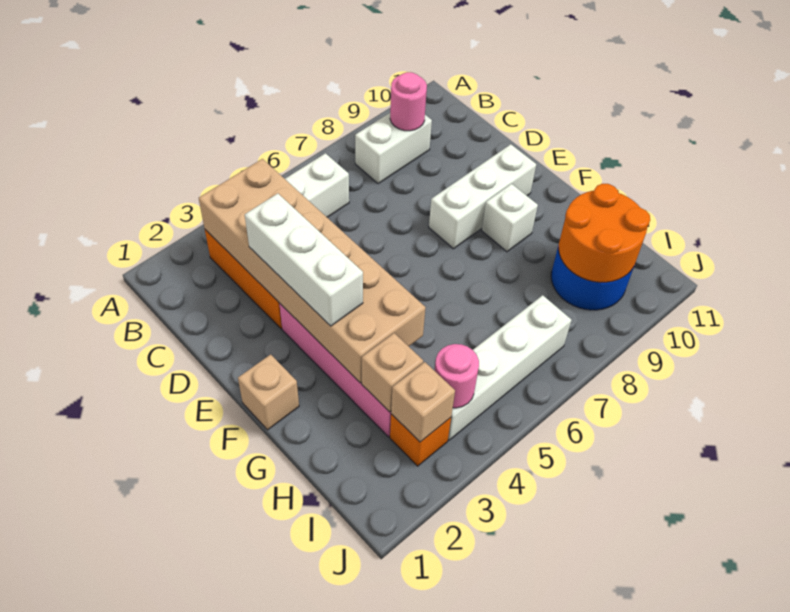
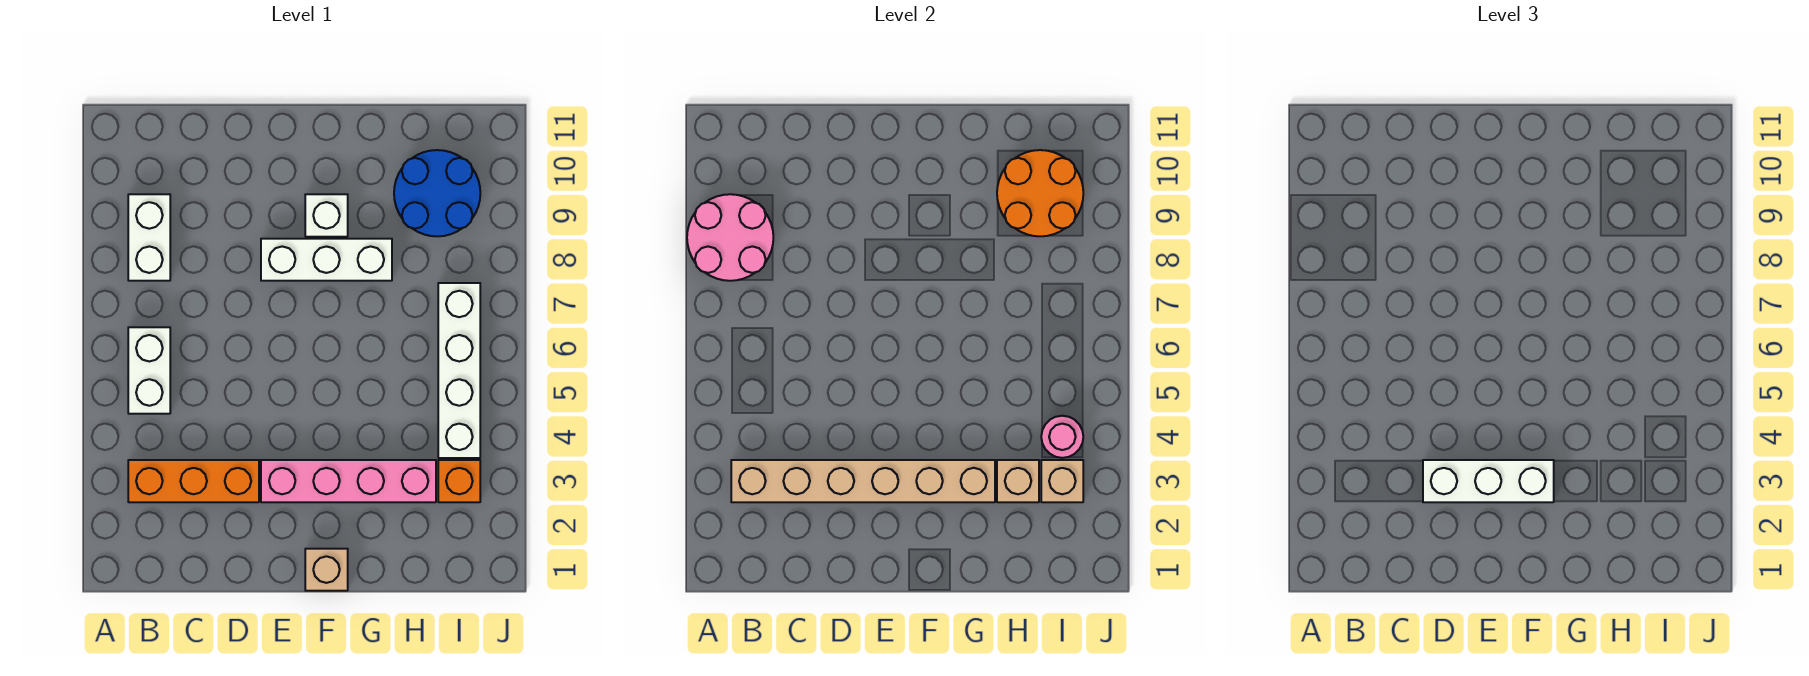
tan 2x6 brick [199,159,426,383] -> tan 1x6 brick [731,460,995,502]
pink 1x1 round brick [390,72,427,131] -> pink 2x2 round brick [687,194,773,281]
white 1x3 brick [429,144,536,249] -> white 1x3 brick turned to [261,239,392,281]

